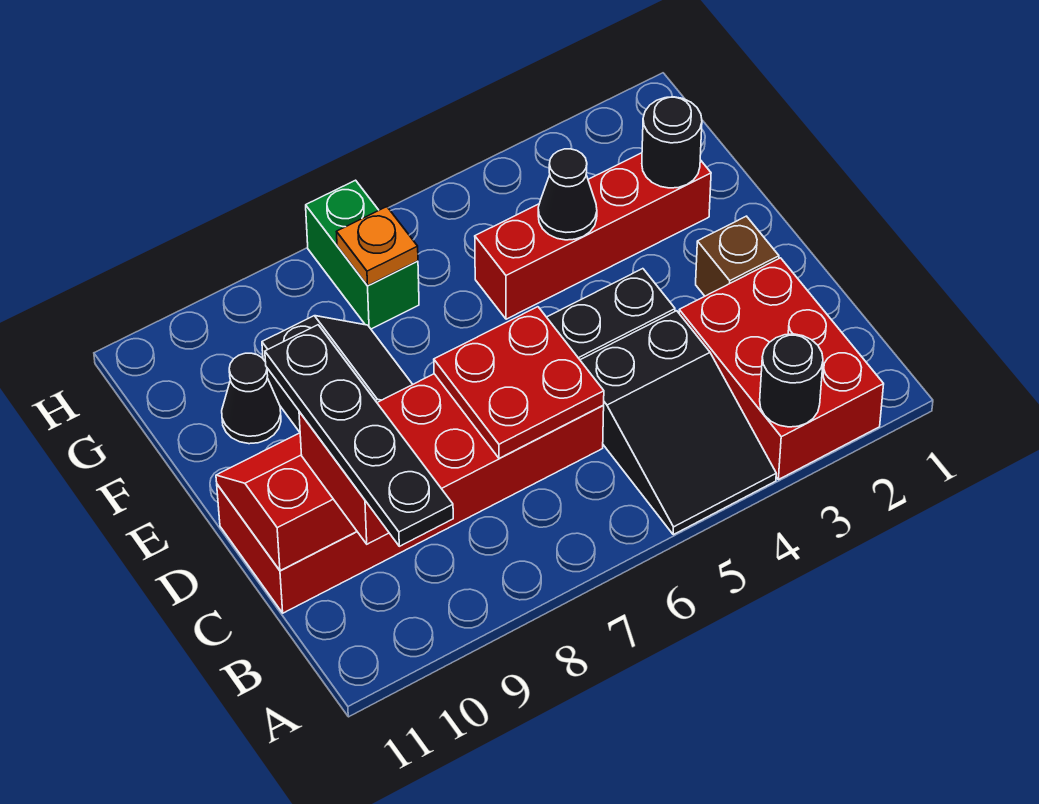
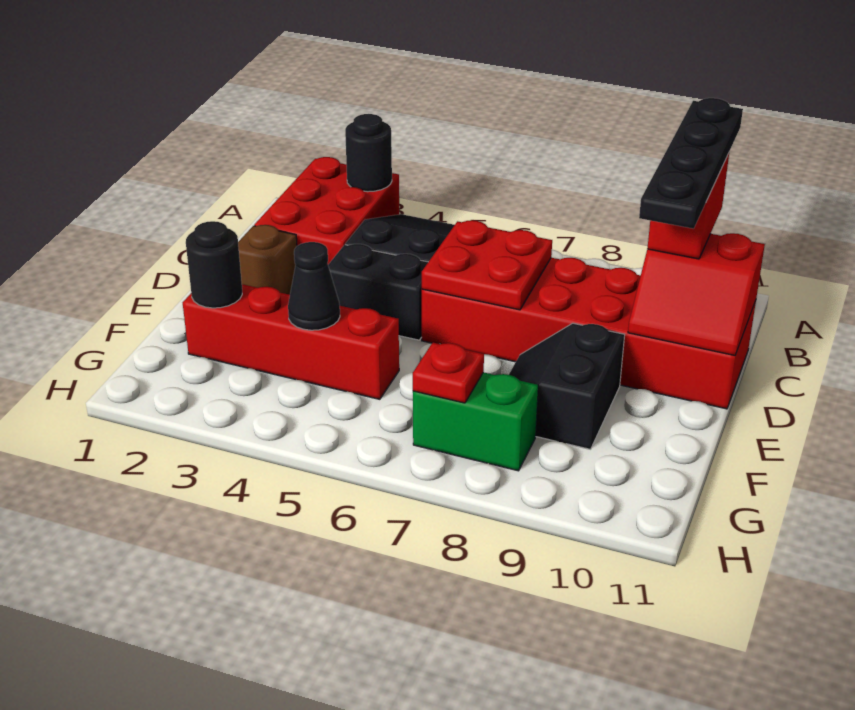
black 1x1 cone [222,353,281,444] -> none
green 1x2 brick [306,180,419,329] -> green 1x2 brick turned to [413,372,538,471]
orange 1x1 plate [337,207,418,286] -> red 1x1 plate [413,343,484,403]

